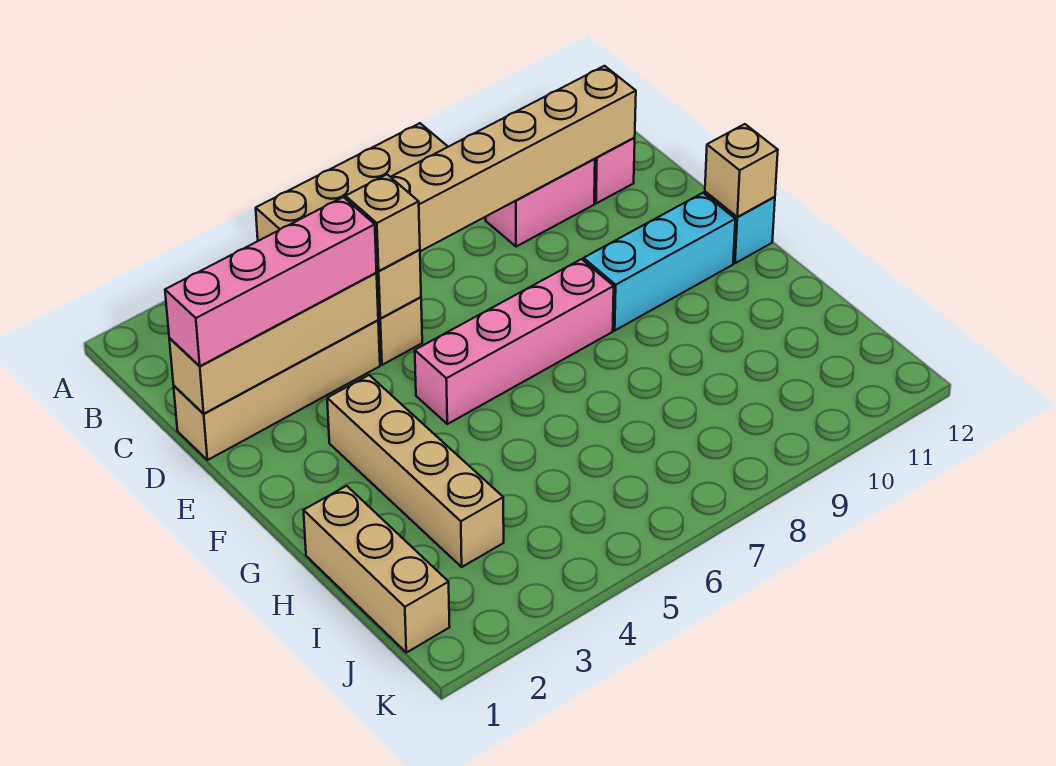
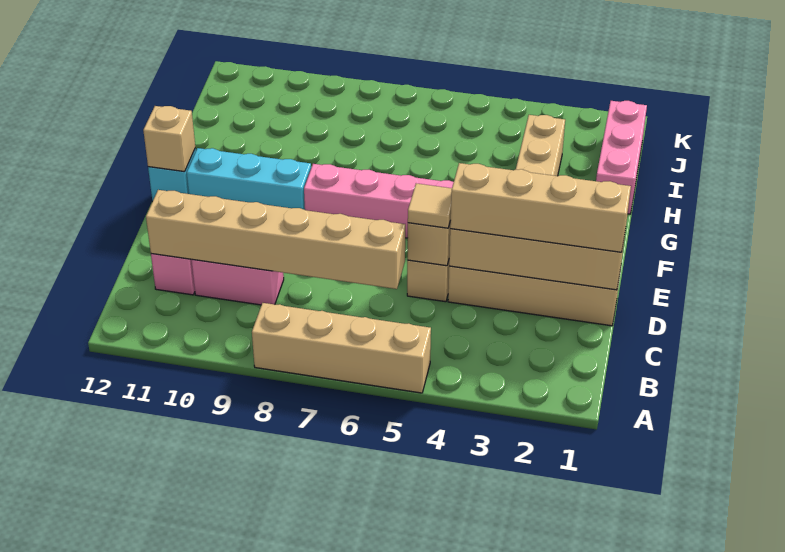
pink 1x4 brick [165,197,377,366] -> tan 1x4 brick [450,163,631,252]
tan 1x1 brick [345,175,420,271] -> tan 1x1 tile [408,183,452,228]
tan 1x3 brick [304,486,450,653] -> pink 1x3 brick [596,101,647,214]

